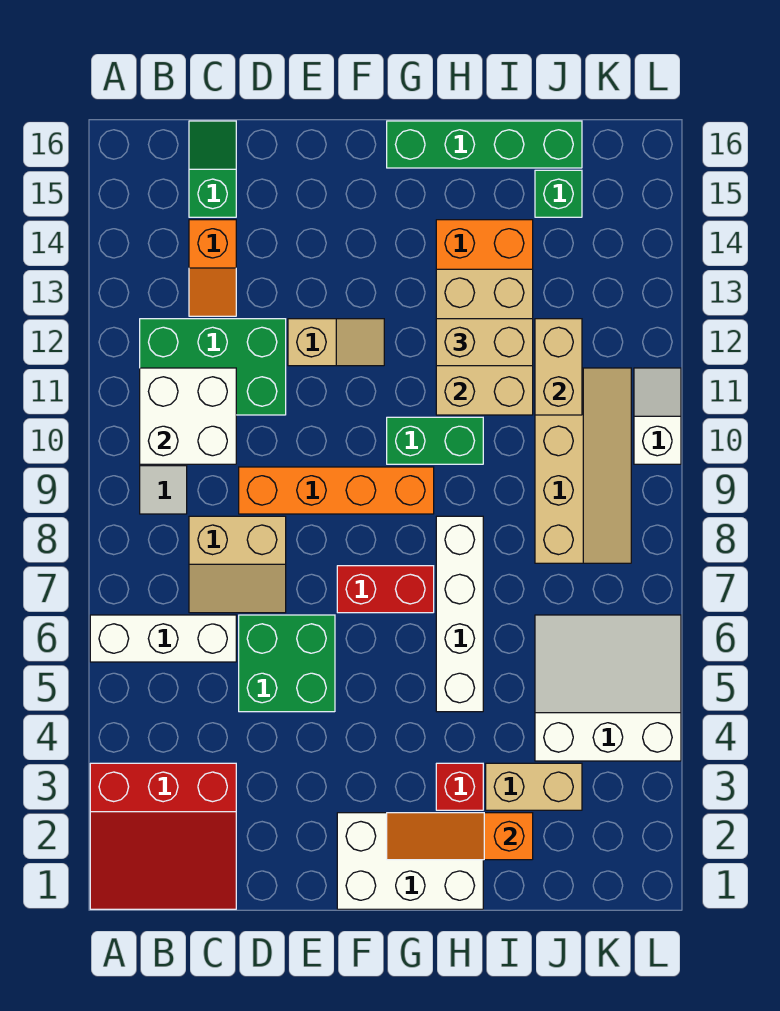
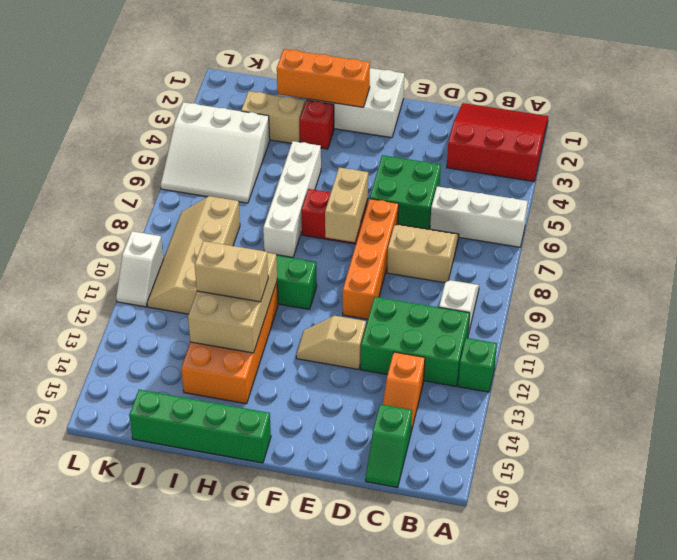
white 2x2 brick [140,368,236,464] -> none
orange 1x2 slope [189,220,236,316] -> orange 1x2 slope turned to [383,352,425,431]
orange 1x4 brick [239,467,434,514] -> orange 1x4 brick turned to [343,199,399,319]
orange 1x3 slope [387,813,533,860] -> orange 1x3 brick [277,49,370,107]
tan 1x2 brick [535,319,582,415] -> tan 1x2 brick moved to [325,167,368,242]
green 1x1 brick [535,170,582,217] -> green 1x1 brick moved to [458,338,497,392]

